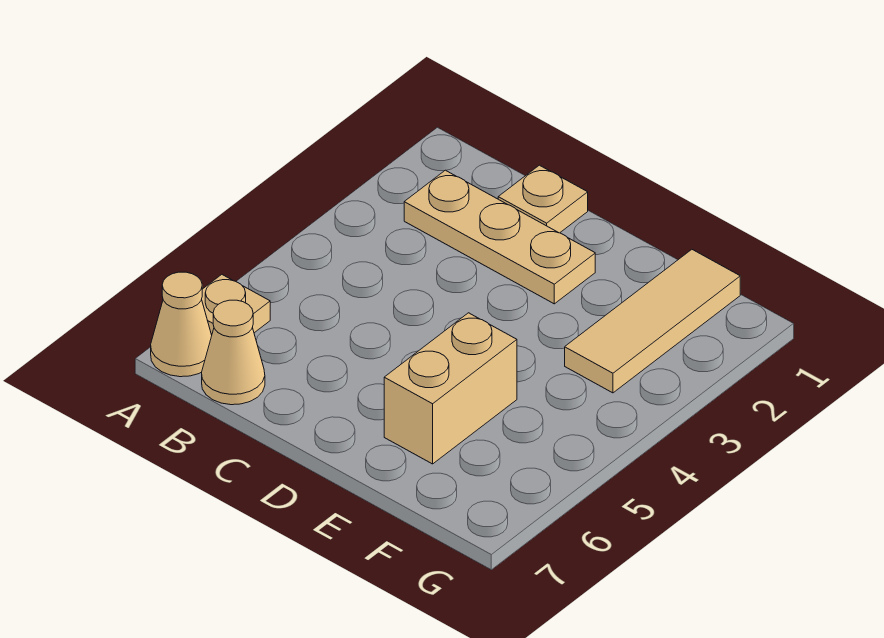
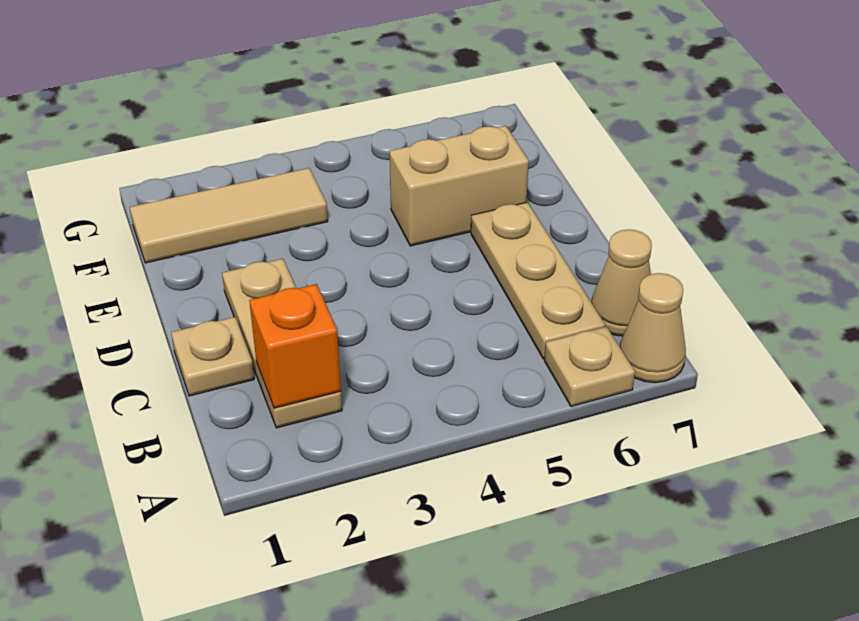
none -> orange 1x1 brick [249,284,341,408]
none -> tan 1x3 plate [471,202,605,359]

